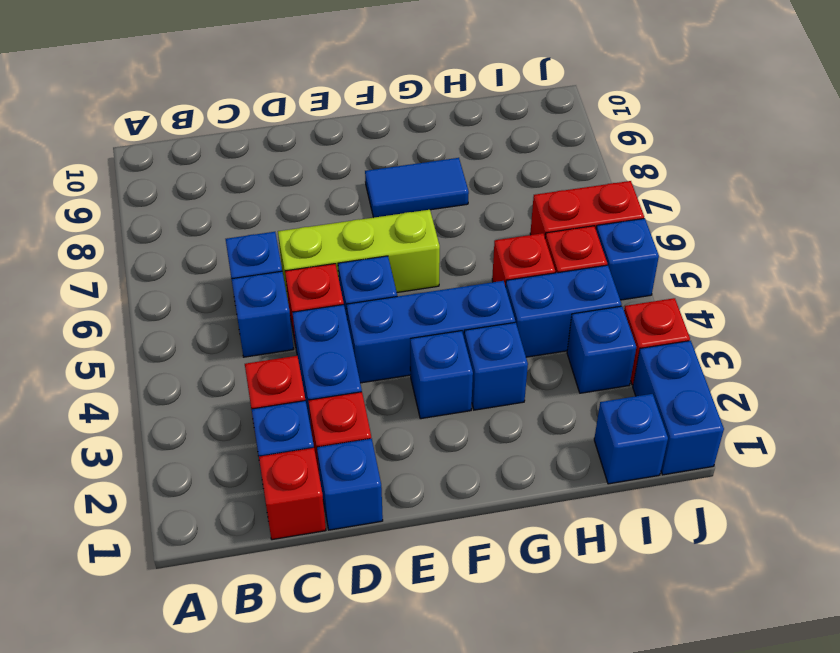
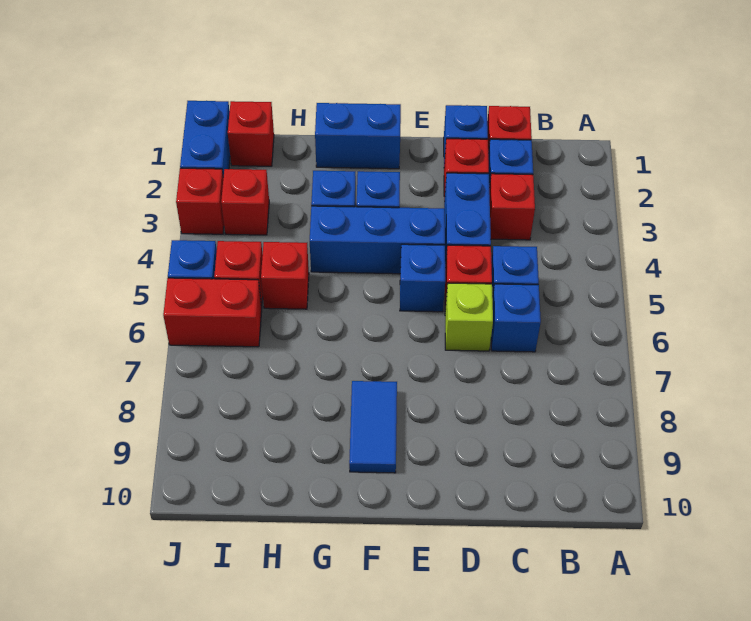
lime 1x3 brick [278,210,440,305] -> lime 1x1 brick [445,283,493,351]
blue 1x2 tile [365,158,469,218] -> blue 1x2 tile turned to [349,381,397,473]
blue 1x2 brick [506,265,622,357] -> blue 1x2 brick moved to [315,103,401,169]
blue 1x1 brick [594,394,668,484] -> red 1x1 brick [228,101,274,166]
blue 1x1 brick [567,306,636,393] -> red 1x1 brick [221,169,269,235]

